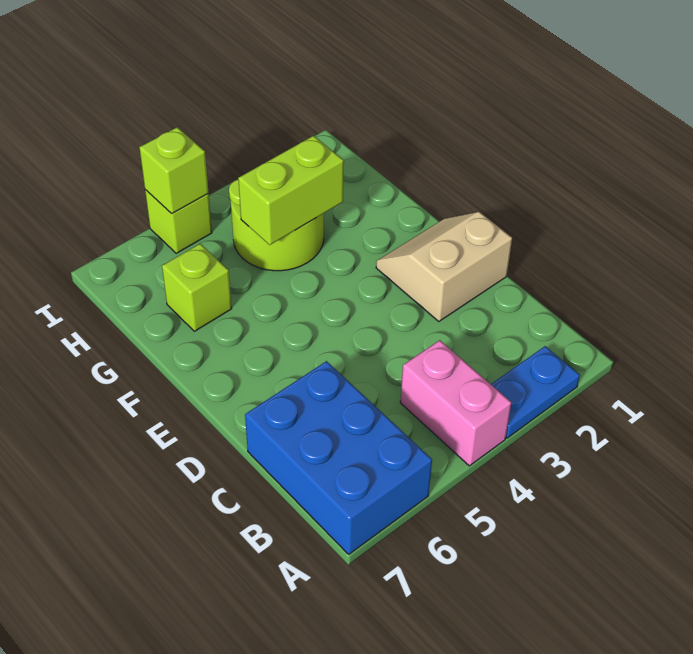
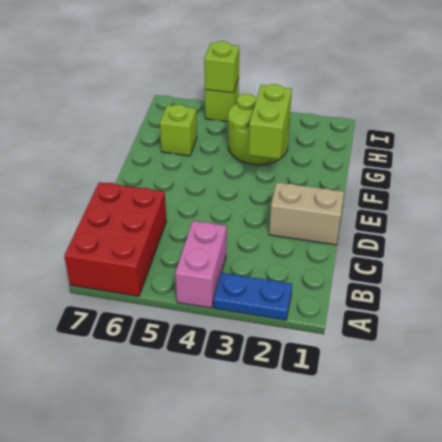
blue 2x3 brick [245,361,432,554] -> red 2x3 brick [64,182,167,296]
lime 1x2 brick [238,136,344,245] -> lime 1x2 brick turned to [249,84,292,159]

